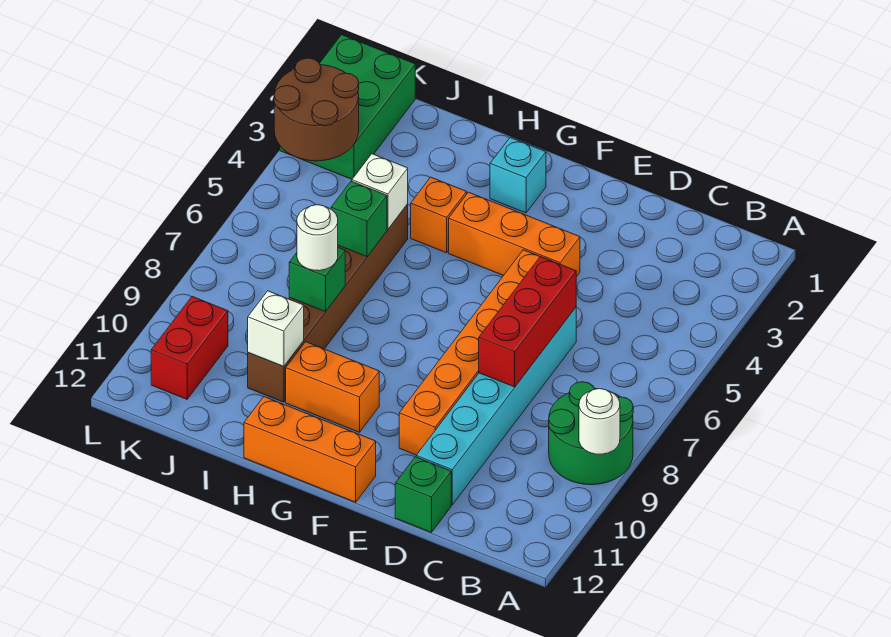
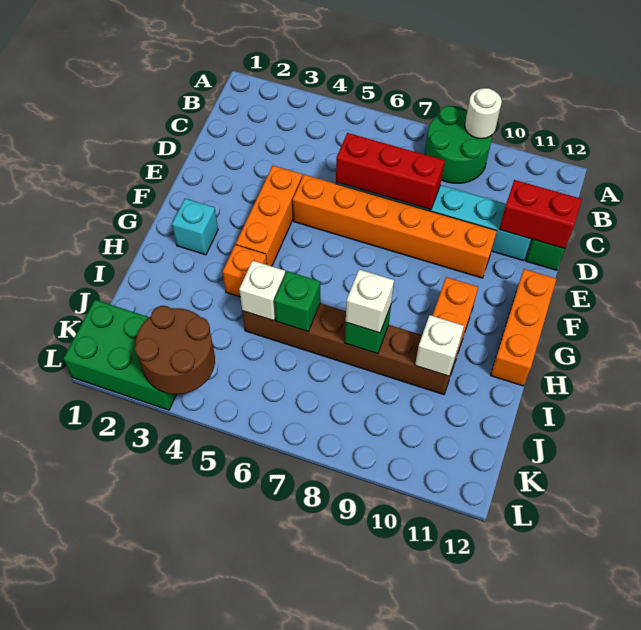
white 1x1 round brick [297,205,338,271] -> white 1x1 brick [346,269,394,333]
red 1x2 brick [151,297,228,399] -> red 1x2 brick moved to [499,180,582,249]

